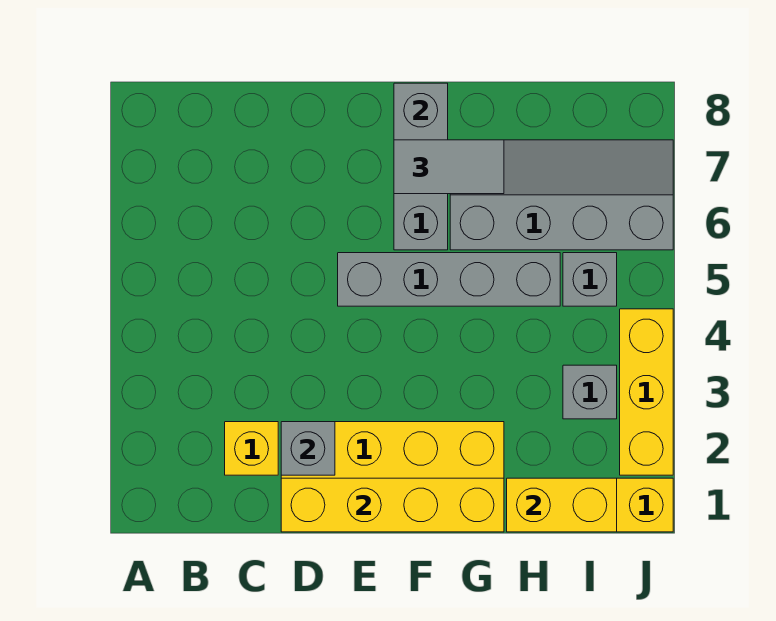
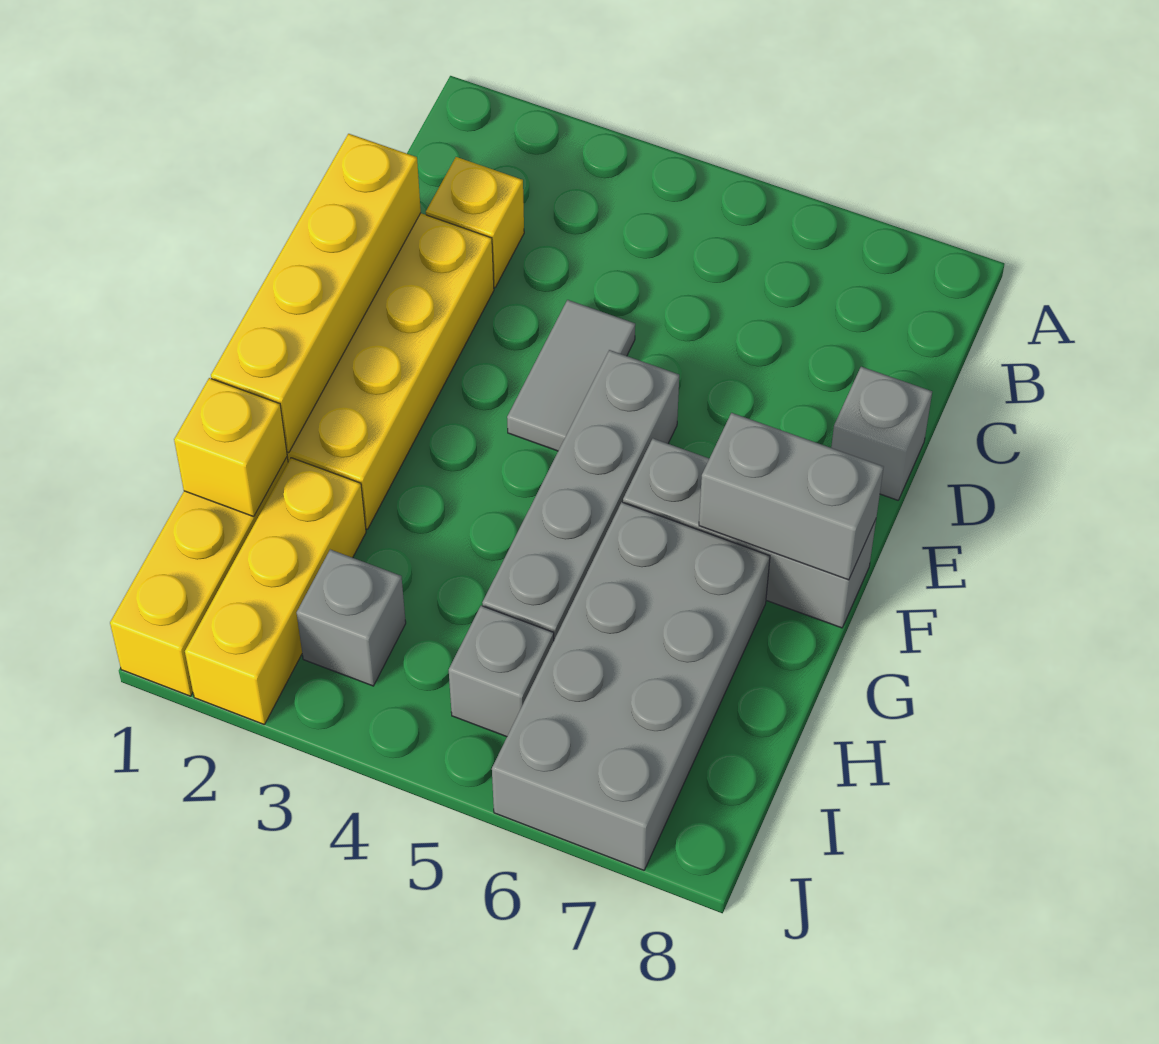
grey 1x1 brick [281,422,335,475] -> grey 1x1 brick moved to [831,367,932,500]
grey 1x2 tile [394,140,504,194] -> grey 1x2 tile moved to [507,300,635,451]
grey 2x4 slope [450,140,673,250] -> grey 2x4 brick [492,502,770,870]
yellow 1x2 brick [507,478,617,532] -> yellow 1x1 brick [174,378,287,517]
yellow 1x3 brick [620,309,673,475] -> yellow 1x3 brick turned to [185,458,366,724]

